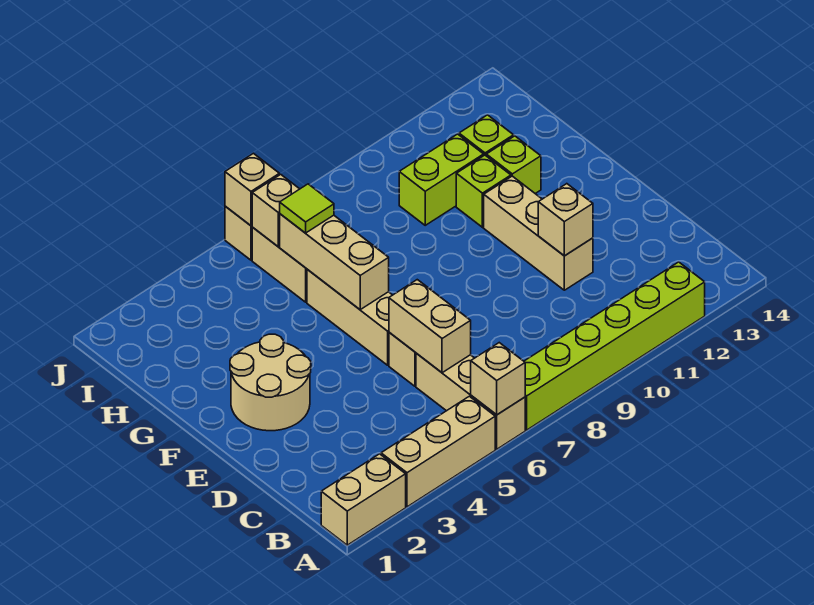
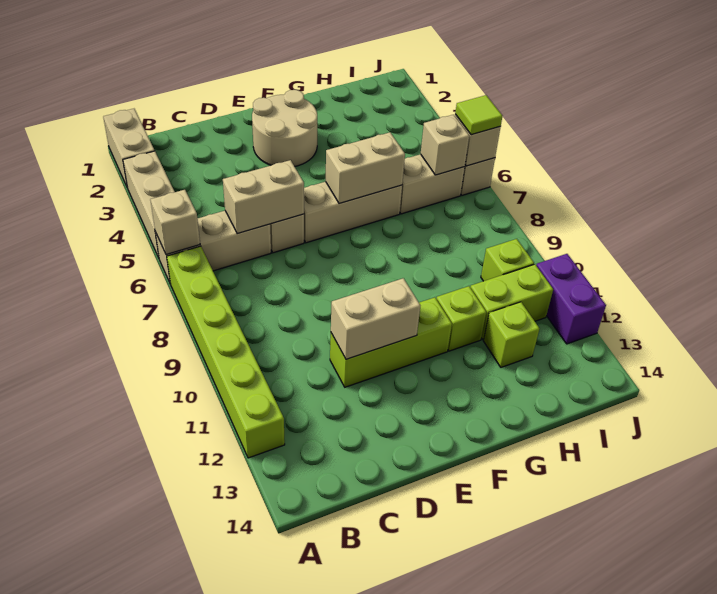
tan 1x3 brick [484,176,593,290] -> lime 1x3 brick [330,297,452,387]
tan 1x1 brick [538,184,593,256] -> tan 1x2 brick [331,278,420,359]
tan 1x3 brick [280,214,389,309] -> tan 1x2 brick [326,132,405,204]
lime 1x1 brick [486,136,541,194] -> lime 1x1 brick moved to [481,239,534,281]
lime 1x1 tile [280,184,334,233] -> lime 1x1 tile moved to [455,95,502,135]
lime 1x2 brick [399,134,484,225] -> lime 1x2 brick turned to [470,264,553,339]
none -> purple 1x2 brick [536,254,606,344]

